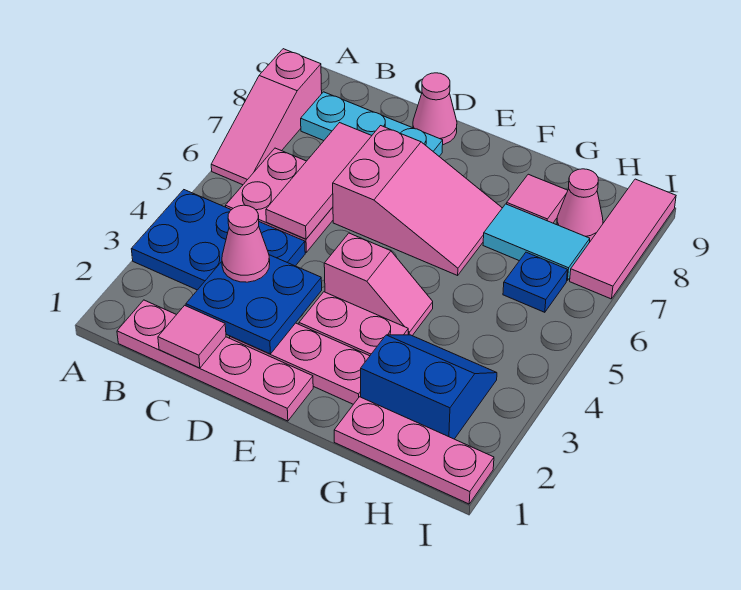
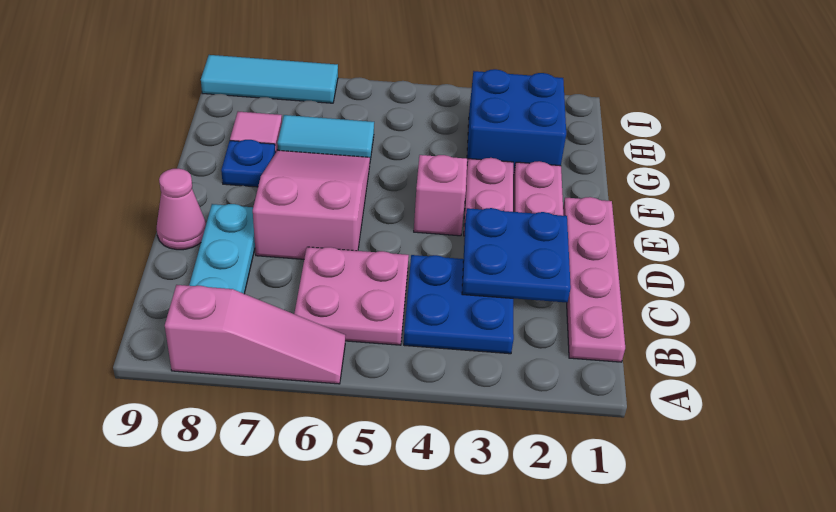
blue 2x3 plate [131,190,305,290] -> blue 2x2 plate [404,255,514,354]
pink 1x1 tile [158,305,226,368] -> none
pink 1x1 cone [222,205,270,282] -> none
pink 1x3 tile [266,123,372,239] -> none
pink 1x3 plate [334,397,494,504] -> none
blue 2x2 slope [361,335,497,439] -> blue 2x2 brick [467,69,566,175]
cyan 1x2 tile [483,204,590,281] -> cyan 1x2 tile turned to [277,115,374,160]
blue 1x1 plate [503,252,567,312] -> blue 1x1 plate moved to [221,140,275,187]
pink 1x1 cone [557,169,603,241] -> none
pink 1x3 tile [570,179,676,299] -> cyan 1x3 tile [201,55,338,103]

